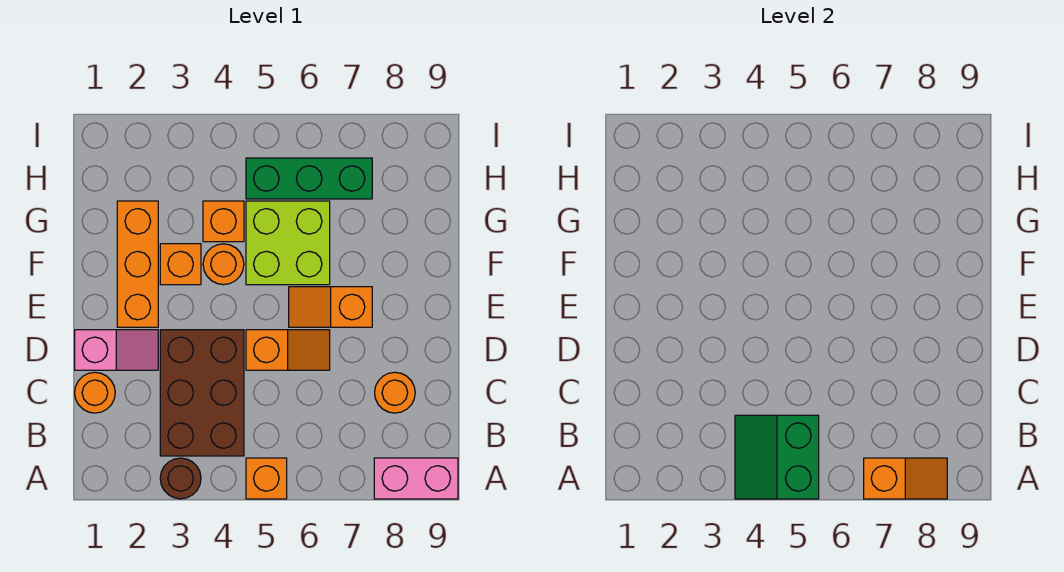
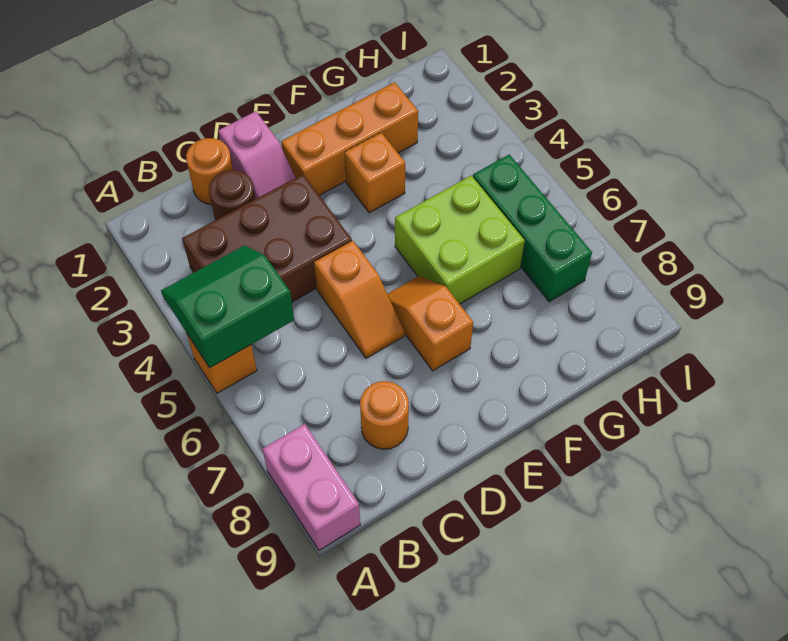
brown 1x1 round brick [160,458,201,499] -> brown 1x1 round brick moved to [209,170,255,220]
orange 1x2 slope [864,458,947,499] -> none
orange 1x1 round brick [203,244,244,285] -> none
orange 1x1 brick [203,201,244,242] -> none

